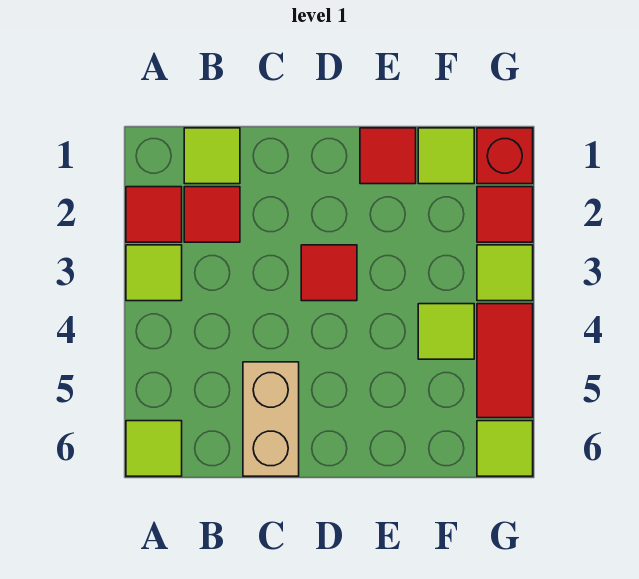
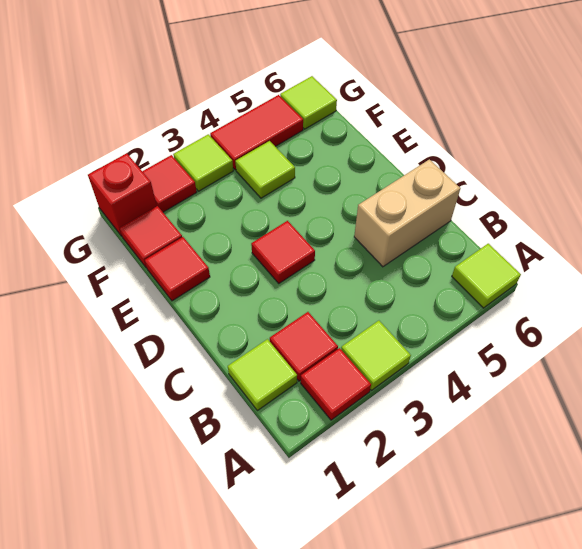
lime 1x1 tile [418,128,474,184] -> red 1x1 tile [120,206,182,268]

